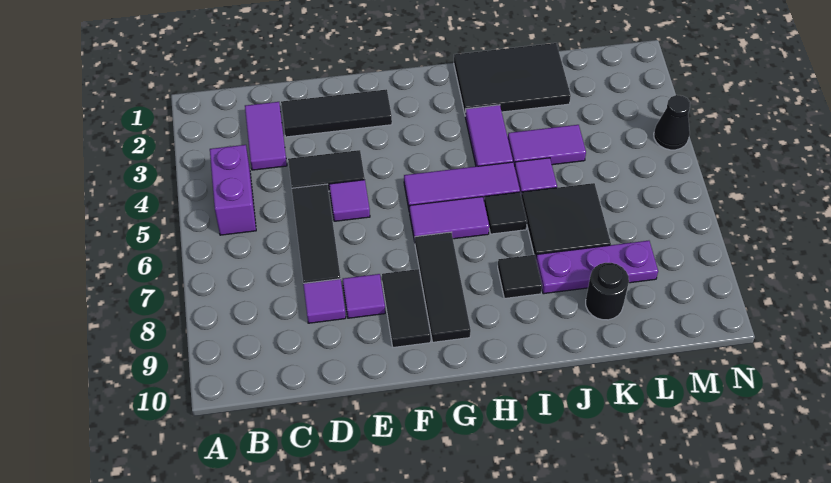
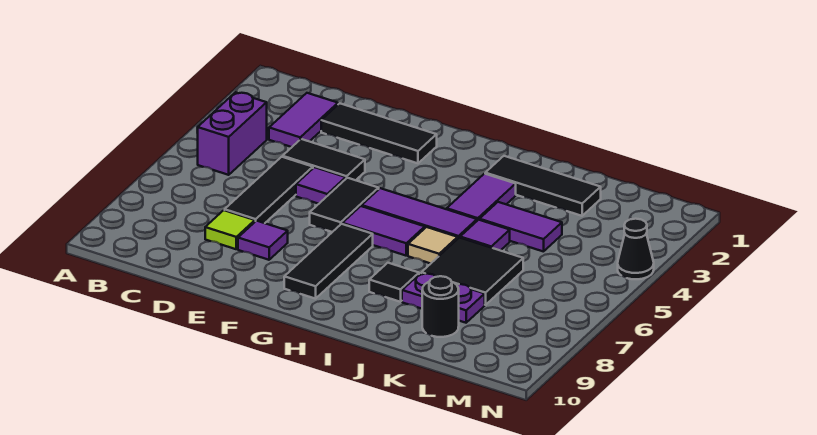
purple 1x1 tile [303,279,346,323] -> lime 1x1 tile [205,210,255,249]
black 1x2 tile [382,269,431,347] -> black 1x2 tile moved to [310,178,379,232]
black 2x3 tile [454,43,571,115] -> black 1x3 tile [485,156,601,216]
black 1x1 tile [484,192,527,234] -> tan 1x1 tile [408,227,458,264]
purple 1x3 plate [536,241,658,294] -> purple 1x2 plate [402,273,485,323]

